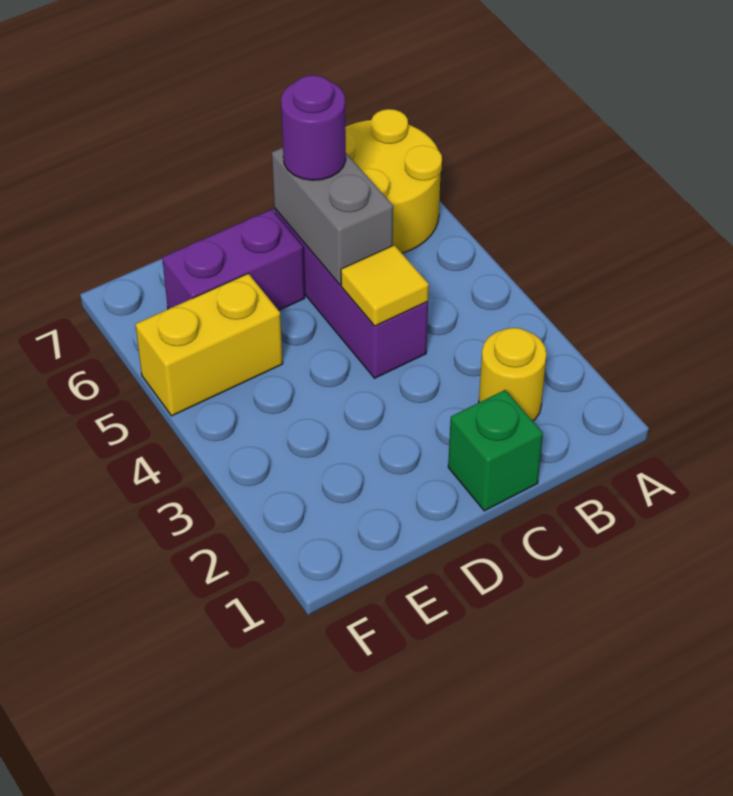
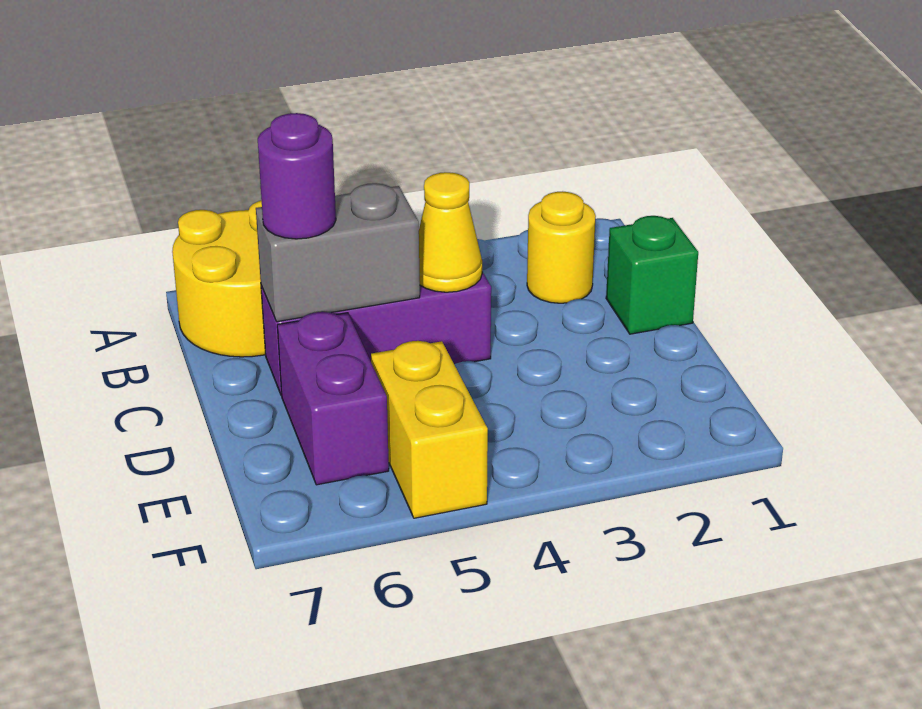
yellow 1x1 tile [341,245,429,326] -> yellow 1x1 cone [419,172,482,292]

